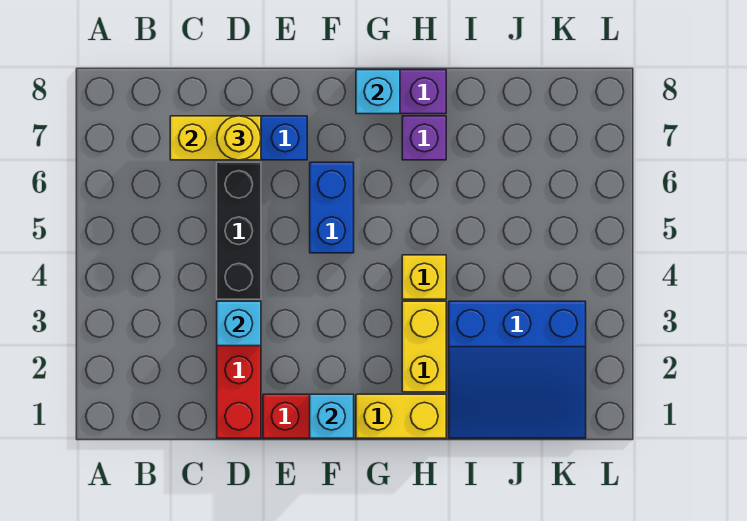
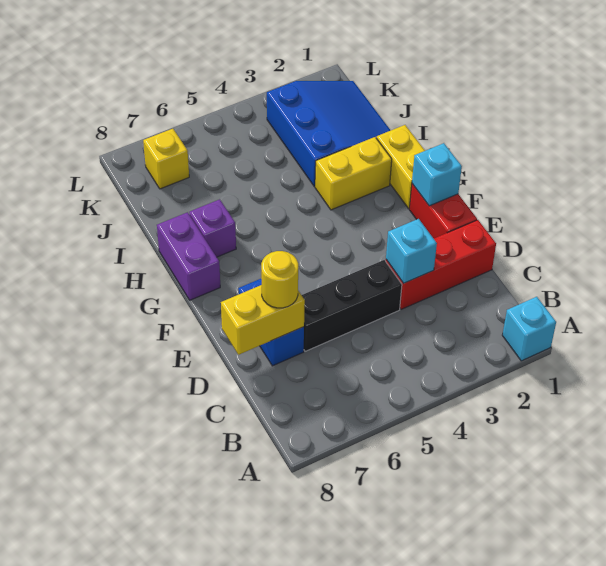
yellow 1x2 brick [170,116,261,160] -> yellow 1x2 brick turned to [221,285,305,355]
blue 1x2 brick [310,162,354,253] -> none
cyan 1x1 brick [356,70,400,114] -> cyan 1x1 brick moved to [502,297,556,361]
yellow 1x1 brick [402,255,446,299] -> yellow 1x1 brick moved to [143,129,189,189]

